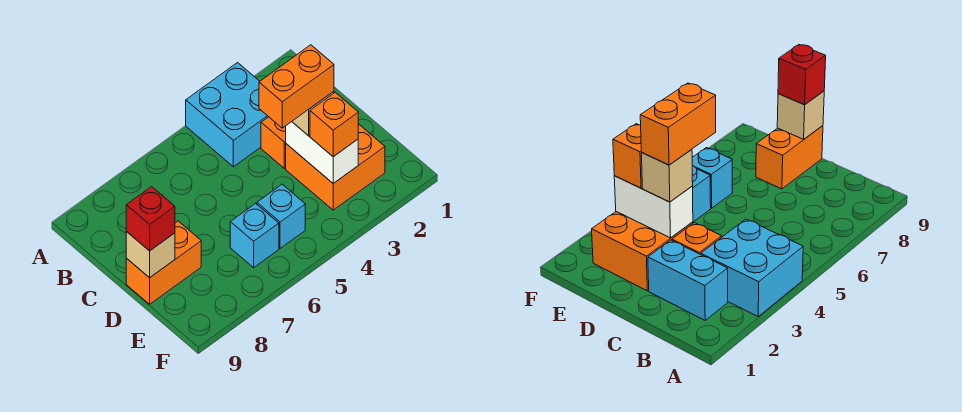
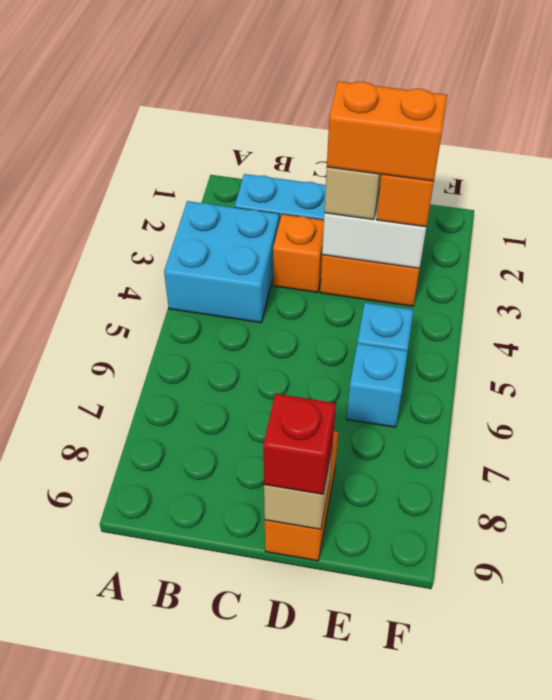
orange 1x2 brick [259,45,334,128] -> orange 1x2 brick turned to [327,81,447,181]

